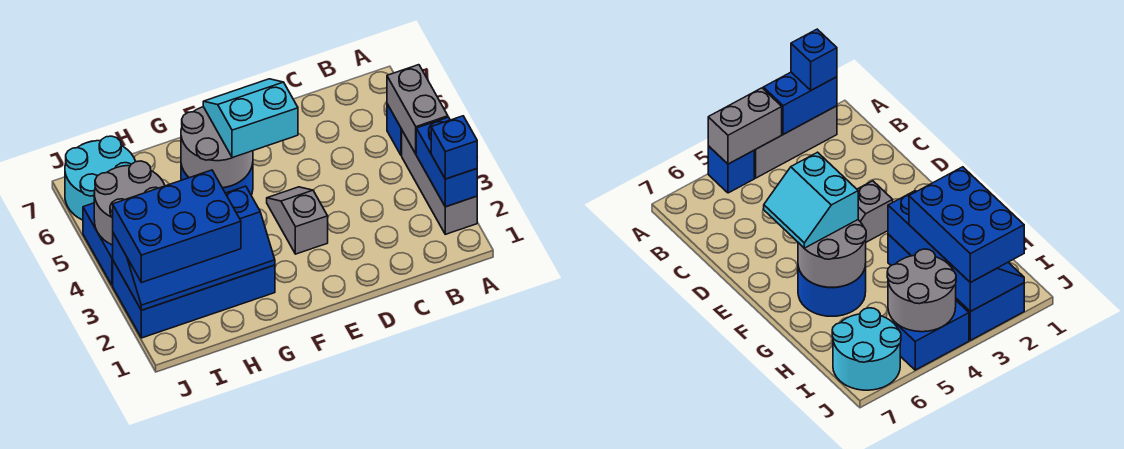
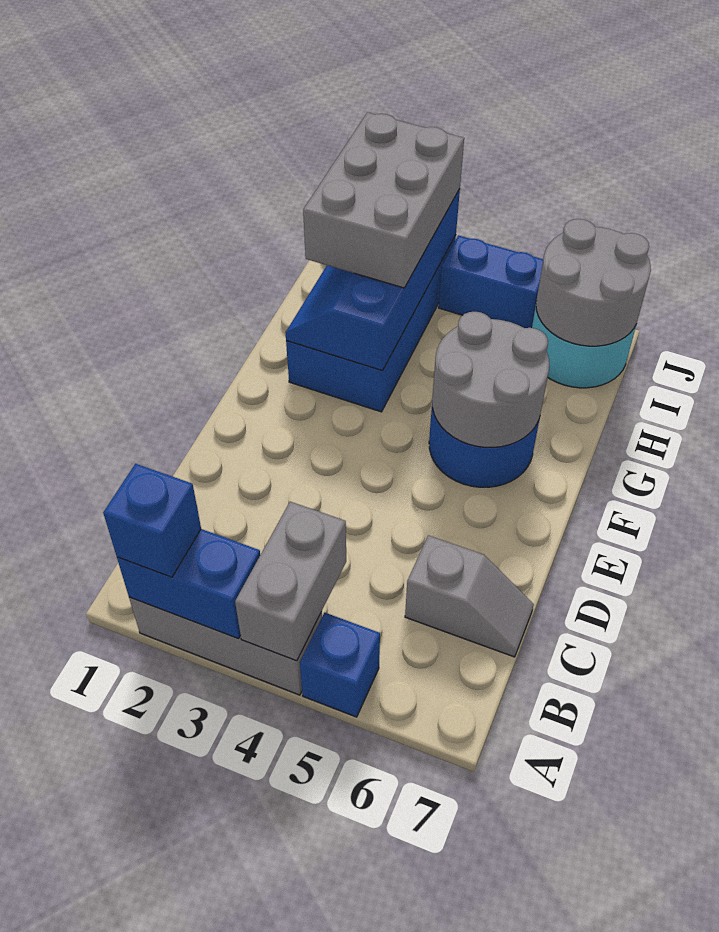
grey 1x2 brick [387,65,448,154] -> grey 1x2 brick turned to [235,502,346,661]
grey 1x2 slope [267,187,328,254] -> grey 1x2 slope moved to [405,535,534,657]
cyan 2x2 slope [203,79,298,158] -> none
blue 2x3 brick [112,170,241,283] -> grey 2x3 brick [303,112,464,288]
grey 2x2 round brick [94,161,165,245] -> grey 2x2 round brick moved to [536,219,651,346]

